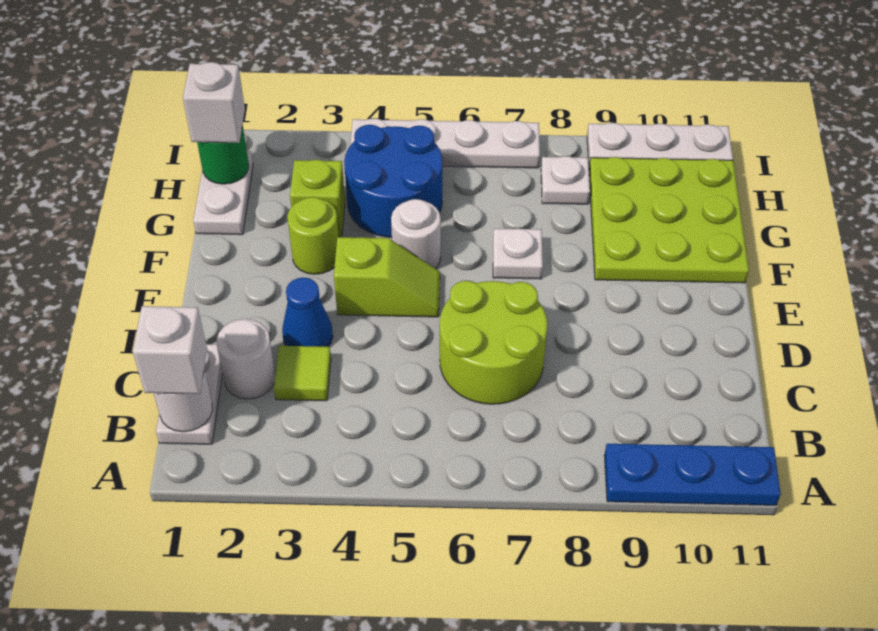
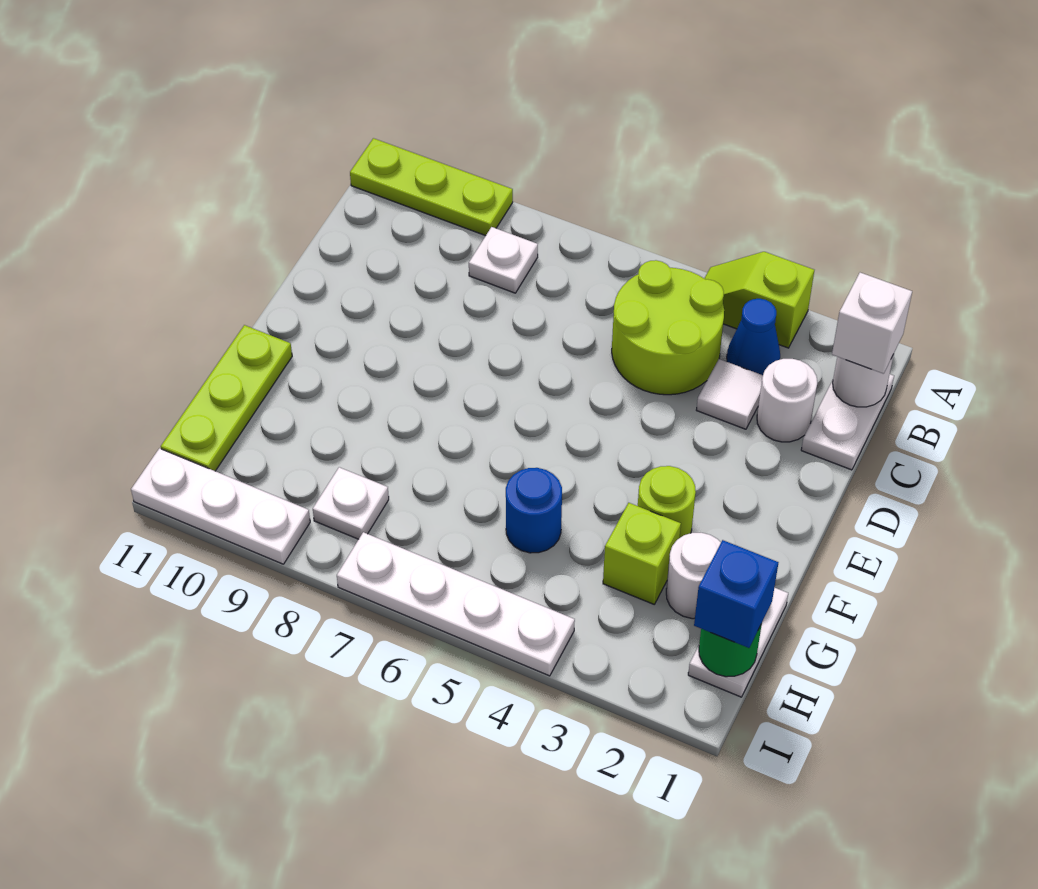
blue 1x3 plate [604,444,781,505] -> lime 1x3 plate [350,138,513,236]
lime 1x1 tile [274,346,331,401] -> white 1x1 tile [697,359,763,429]
lime 2x2 round brick [440,281,547,404] -> lime 2x2 round brick moved to [612,260,724,395]
blue 1x1 cone [282,278,333,347] -> blue 1x1 cone moved to [727,299,780,375]
lime 1x2 slope [334,237,440,317] -> lime 1x2 slope moved to [704,252,814,348]
white 1x1 round brick [391,199,441,269] -> white 1x1 round brick moved to [666,533,721,619]
white 1x1 plate [493,228,543,279] -> white 1x1 plate moved to [469,227,538,293]
lime 3x3 plate [589,157,749,283] -> lime 1x3 plate [161,325,292,471]
blue 2x2 round brick [344,125,442,237] -> blue 1x1 round brick [506,468,562,553]
white 1x1 brick [183,62,245,143] -> blue 1x1 brick [694,540,778,648]

